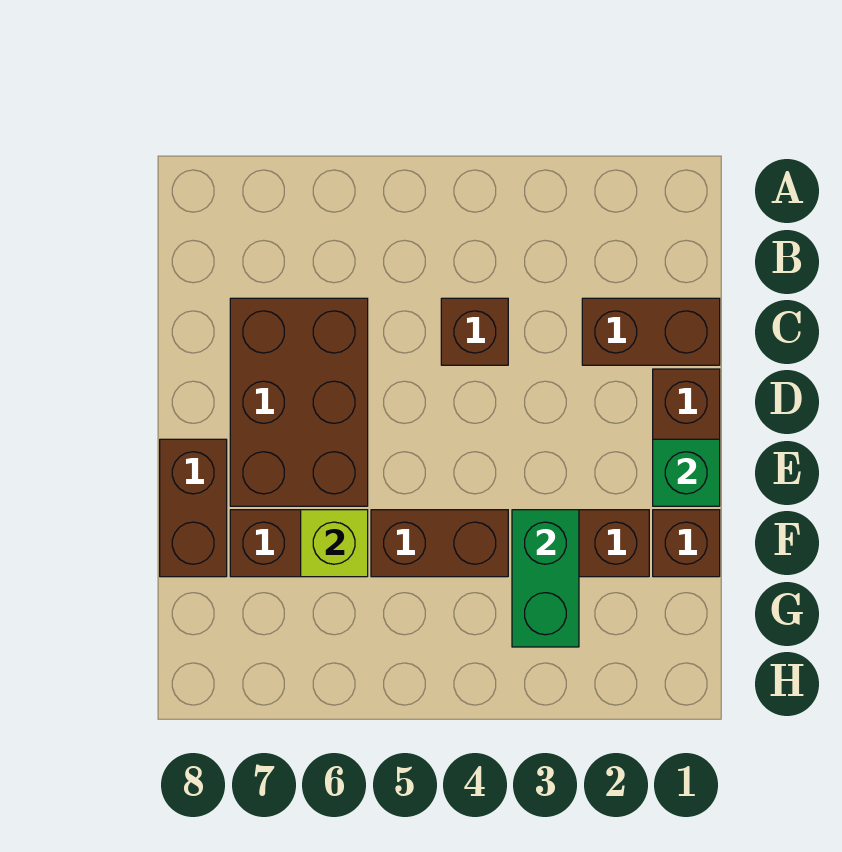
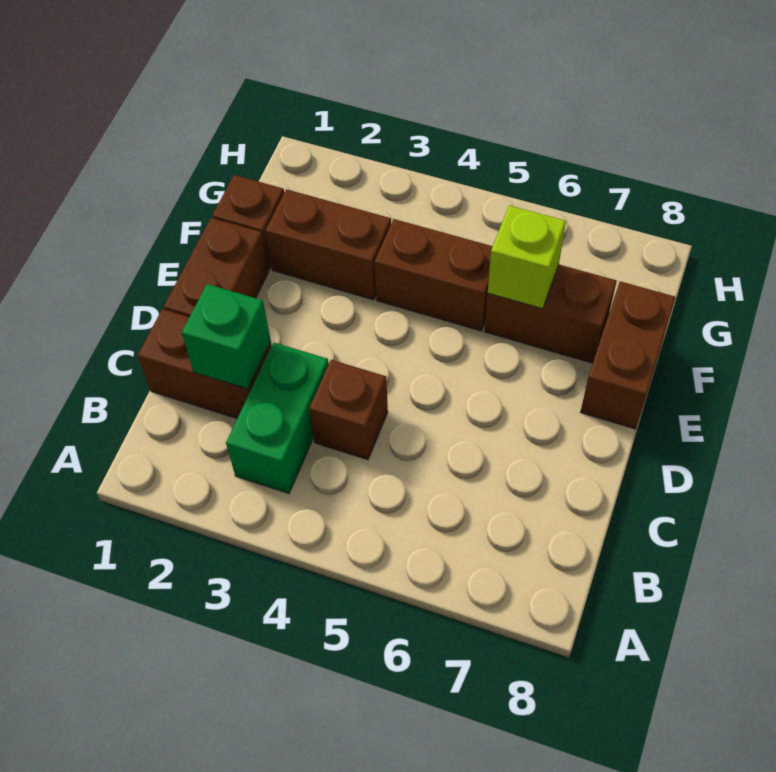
brown 2x3 brick [230,298,368,506] -> none
green 1x1 brick [653,439,720,506] -> green 1x1 brick moved to [182,284,271,389]
green 1x2 brick [512,510,579,647] -> green 1x2 brick moved to [226,343,329,494]

